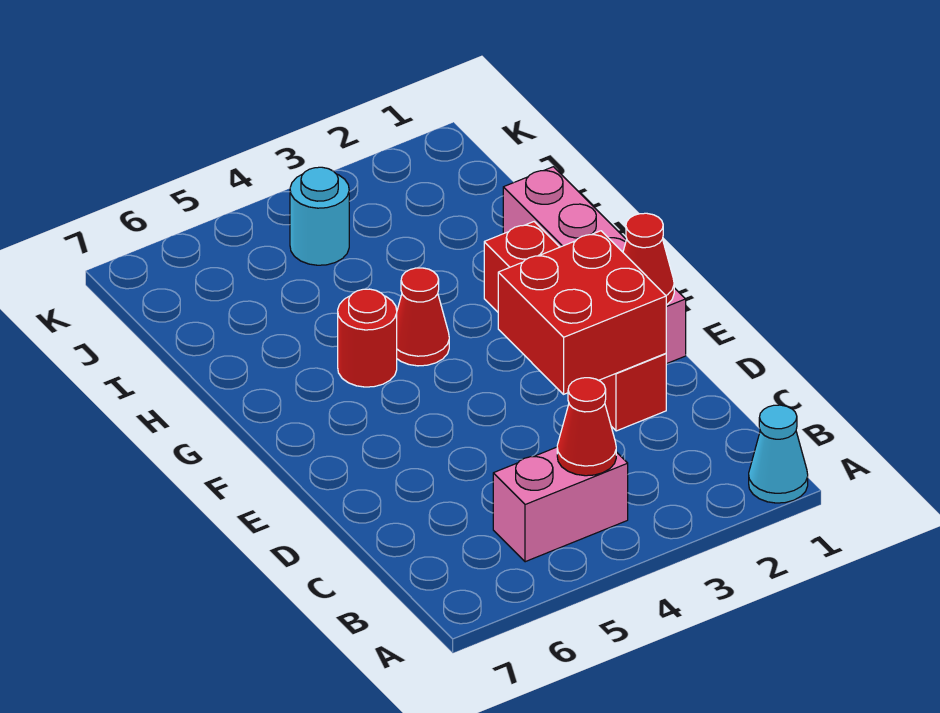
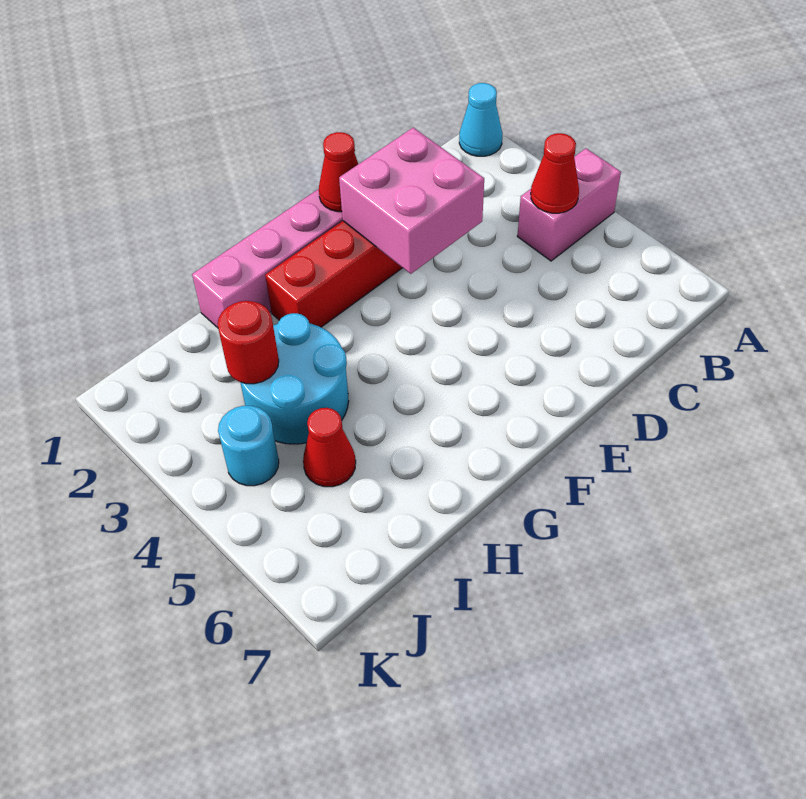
pink 1x2 brick [493,447,628,562] -> pink 1x2 brick turned to [517,149,621,261]
red 2x2 brick [498,231,666,394] -> pink 2x2 brick [339,128,484,274]
red 1x1 cone [397,268,449,366] -> red 1x1 cone moved to [303,408,356,487]
red 1x1 round brick [338,289,397,387] -> red 1x1 round brick moved to [218,301,279,384]
none -> cyan 2x2 round brick [240,313,349,444]

